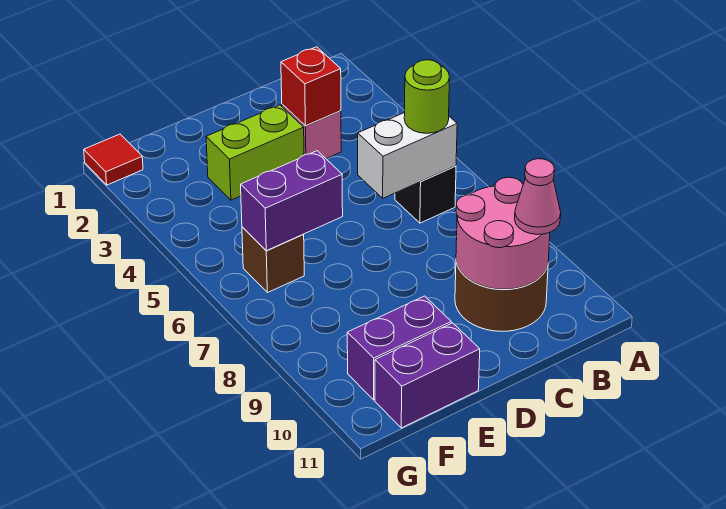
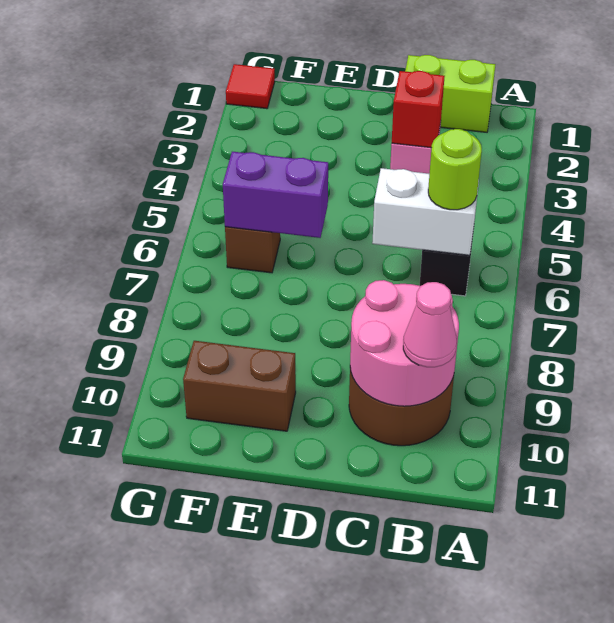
lime 1x2 brick [206,105,304,200] -> lime 1x2 brick moved to [405,55,496,132]
purple 1x2 brick [347,296,451,400] -> brown 1x2 brick [183,341,296,431]
purple 1x2 brick [375,323,480,428] -> none

